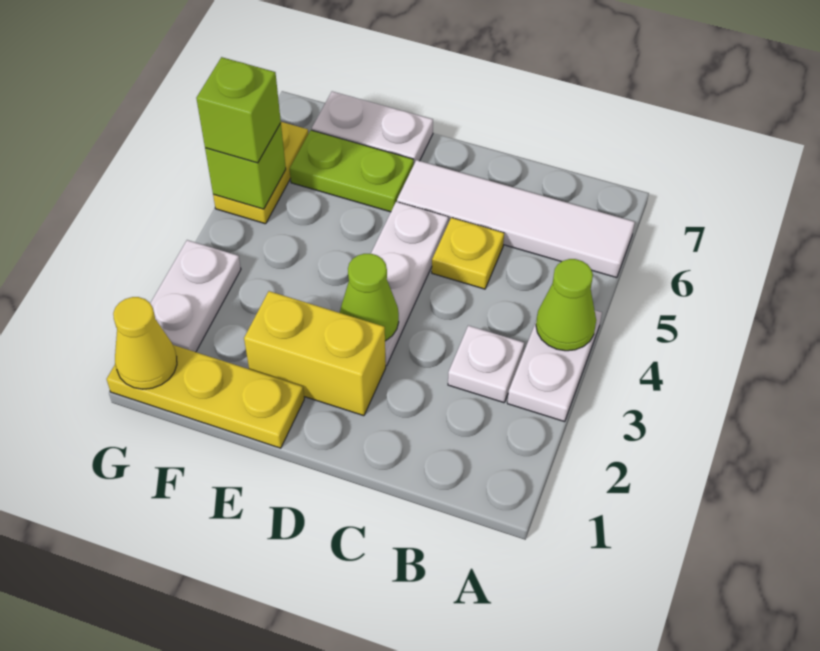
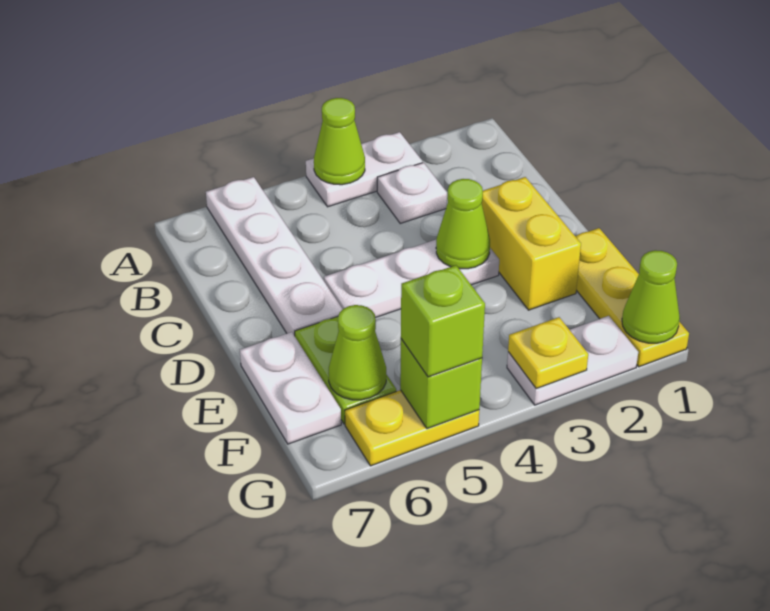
white 1x4 tile [397,160,635,278] -> white 1x4 plate [206,177,343,336]
yellow 1x1 plate [432,218,504,289] -> yellow 1x1 plate moved to [508,317,588,389]
none -> lime 1x1 cone [328,305,386,400]
yellow 1x1 cone [113,297,177,389] -> lime 1x1 cone [622,250,680,343]

